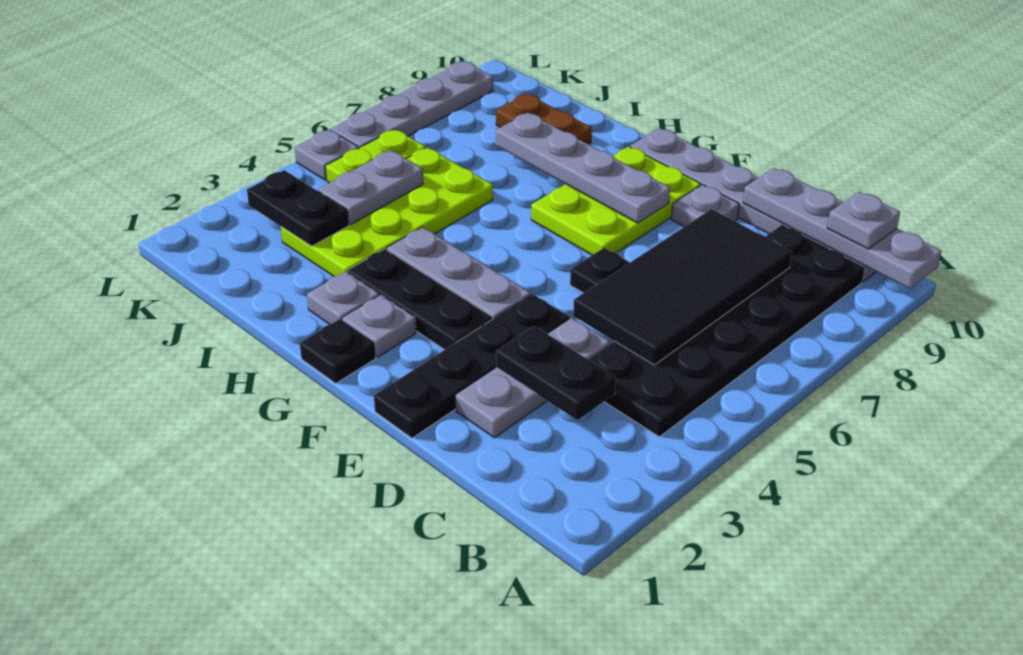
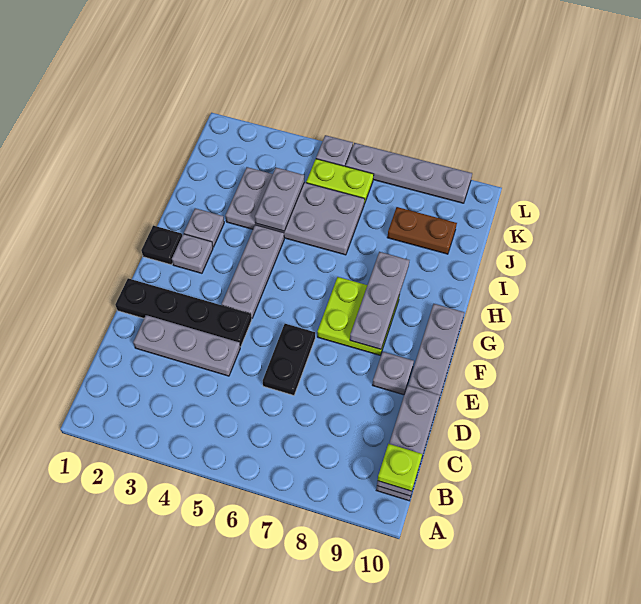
grey 1x4 plate [743,168,941,289] -> grey 1x3 plate [377,386,440,496]
black 2x6 plate [588,225,864,437] -> none
grey 1x1 plate [827,192,900,249] -> lime 1x1 plate [378,444,422,491]
black 1x2 plate [496,326,616,420] -> none
black 2x4 tile [573,209,792,365] -> none
black 1x3 plate [347,249,493,350] -> none
lime 2x3 plate [531,146,701,255] -> lime 2x2 plate [317,277,399,355]
grey 1x4 plate [496,113,670,223] -> grey 1x3 plate [350,252,409,349]
lime 2x4 plate [281,147,493,276] -> grey 2x4 plate [225,167,364,255]
brown 1x2 plate [496,94,592,144] -> brown 1x2 plate turned to [387,207,457,254]
black 1x2 plate [247,170,349,246] -> none
grey 1x2 plate [318,150,423,224] -> grey 1x2 plate turned to [255,168,304,231]

